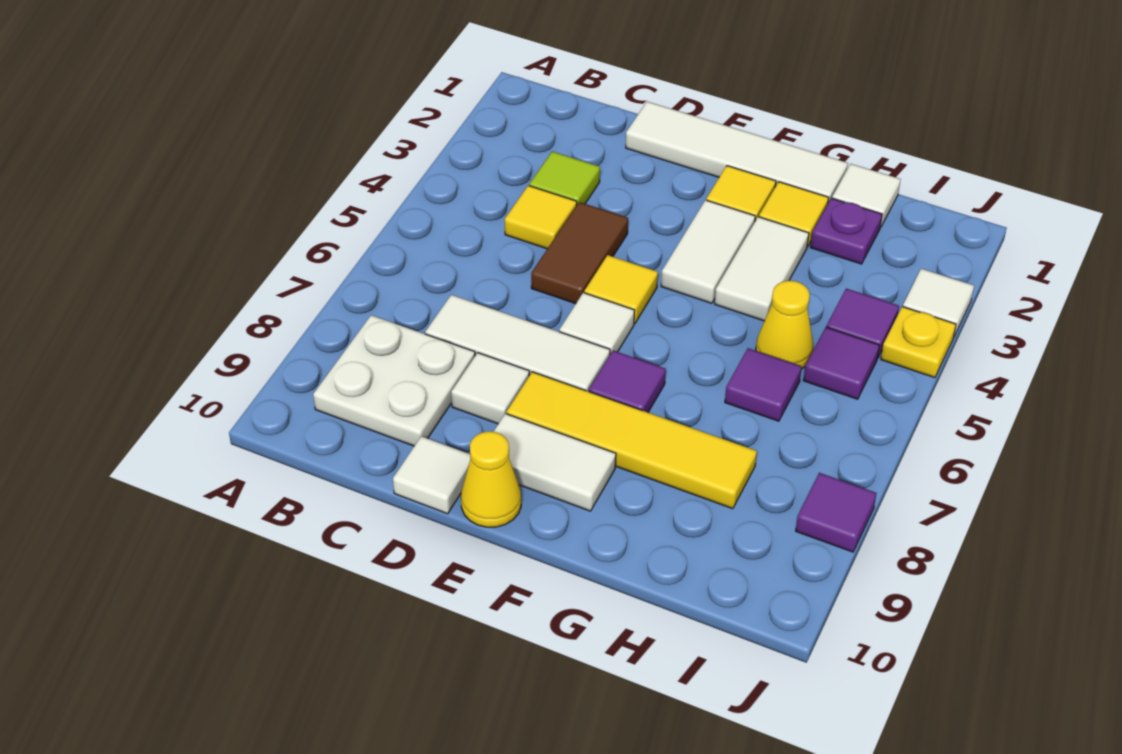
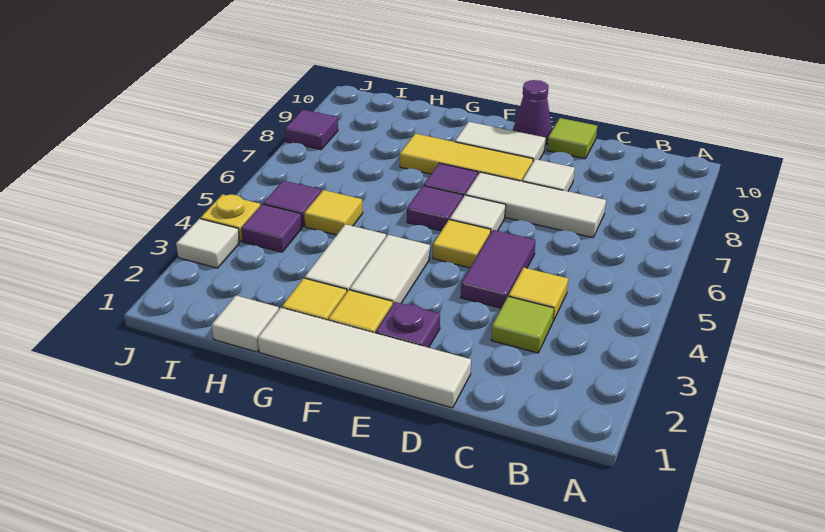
white 2x2 plate [313,315,475,446] -> none
brown 1x2 tile [531,202,628,304] -> purple 1x2 tile [461,230,536,308]
white 1x1 tile [393,436,471,514] -> lime 1x1 tile [547,118,597,159]
yellow 1x4 tile [506,372,757,509] -> yellow 1x3 tile [400,134,533,181]
yellow 1x1 cone [461,431,521,527] -> purple 1x1 cone [513,80,552,145]
purple 1x1 plate [810,198,882,264] -> purple 1x1 plate moved to [376,302,440,348]
yellow 1x1 cone [756,281,814,369] -> yellow 1x1 tile [304,190,363,235]
purple 1x1 tile [725,348,802,421] -> purple 1x1 tile moved to [407,186,463,231]

